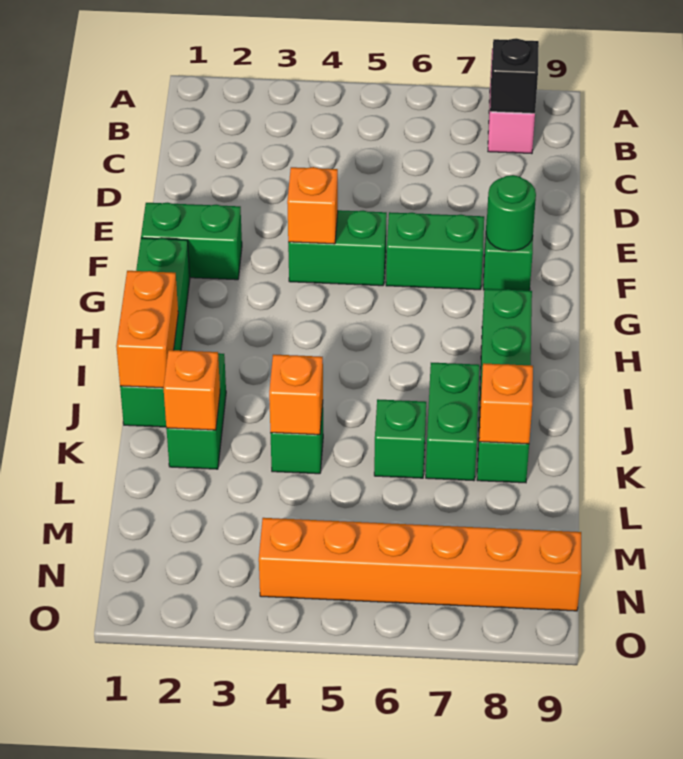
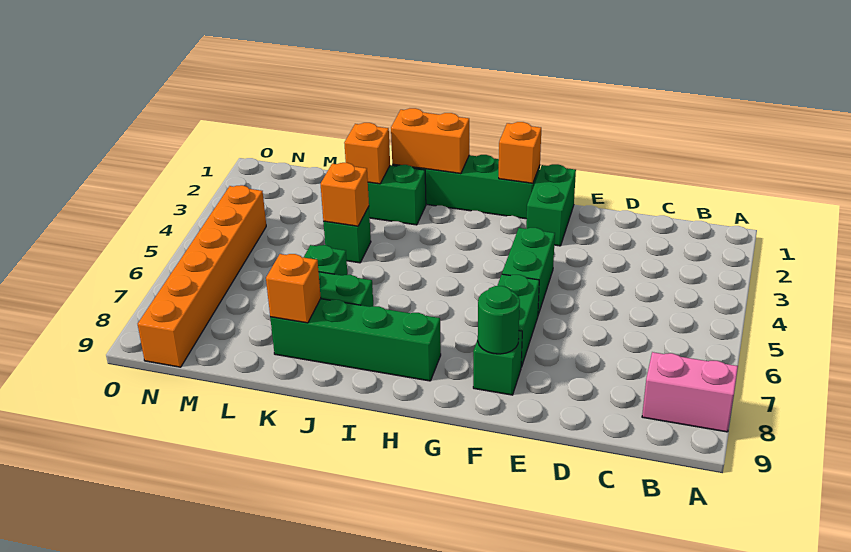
black 1x1 brick [490,38,539,113] -> none
orange 1x1 brick [287,167,338,244] -> orange 1x1 brick moved to [499,122,541,183]

